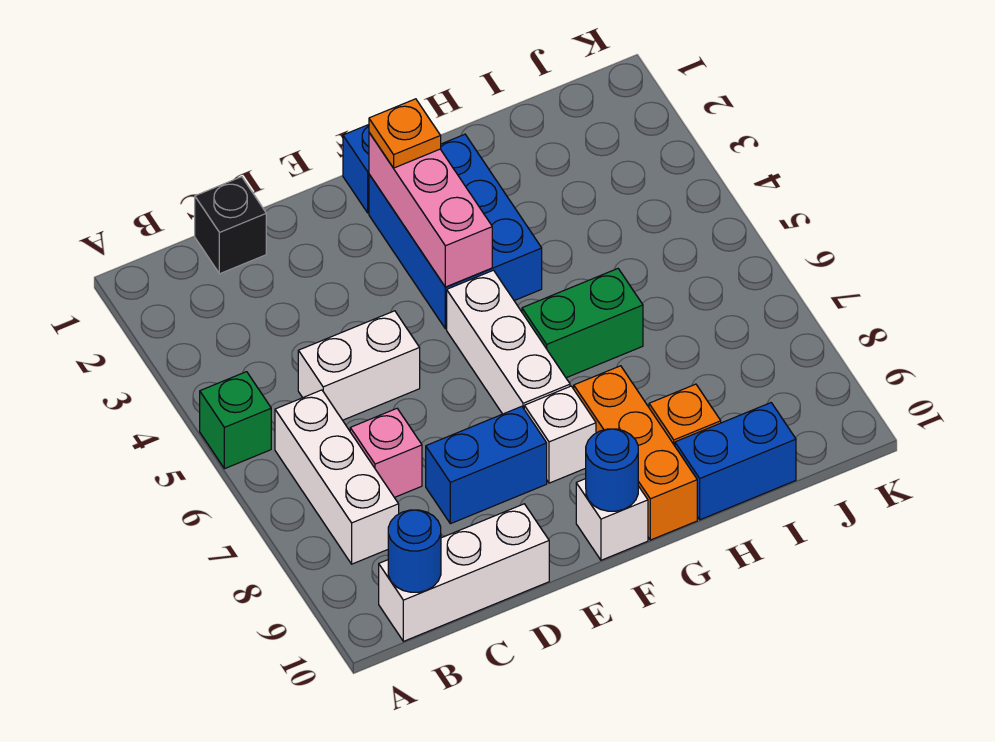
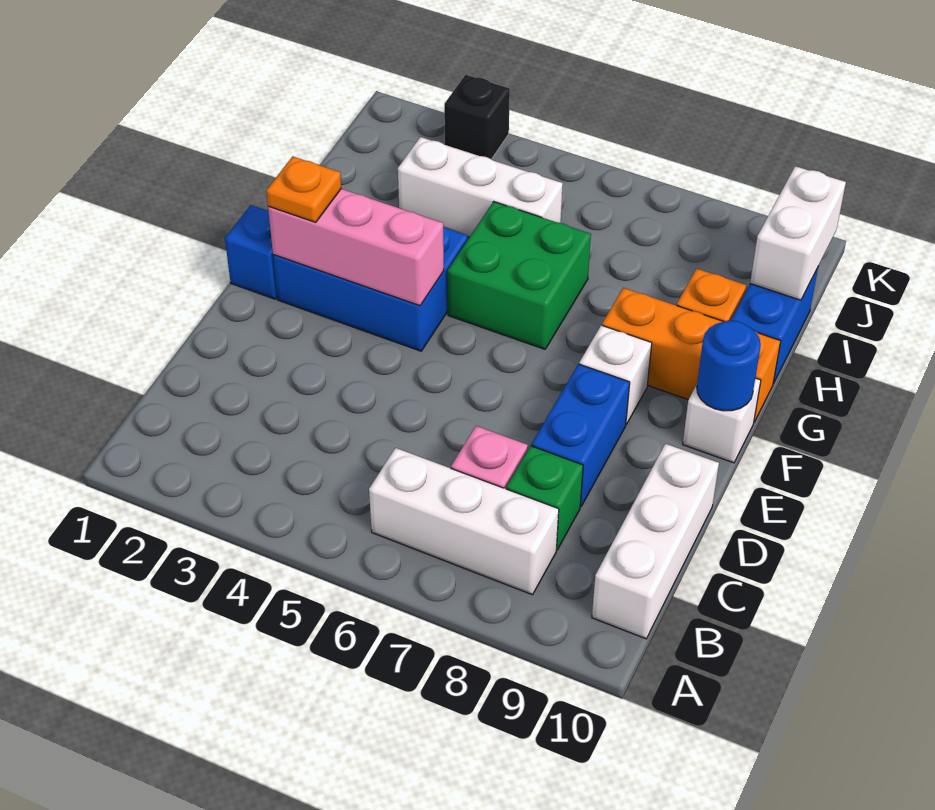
green 1x1 brick [200,372,271,469] -> green 1x1 brick moved to [506,446,583,550]
blue 1x1 round brick [388,510,441,592] -> none
black 1x1 brick [195,177,266,274] -> black 1x1 brick moved to [444,75,510,159]
white 1x2 brick [298,311,420,420] -> white 1x2 brick moved to [750,166,846,300]
white 1x3 brick [447,270,570,414] -> white 1x3 brick moved to [398,137,563,237]
green 1x2 brick [522,269,643,378] -> green 2x2 brick [447,202,591,349]

